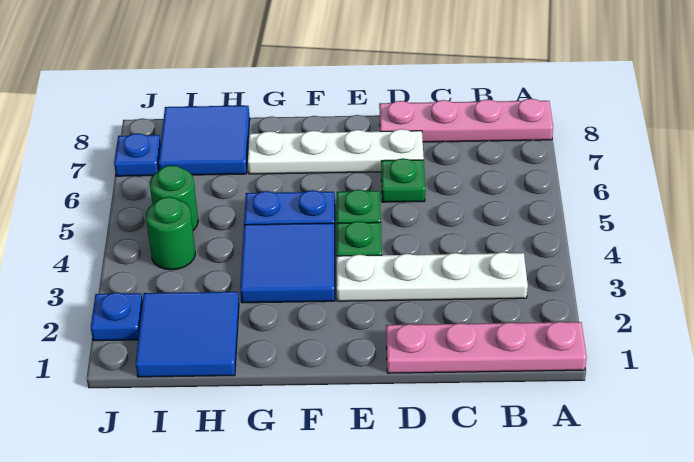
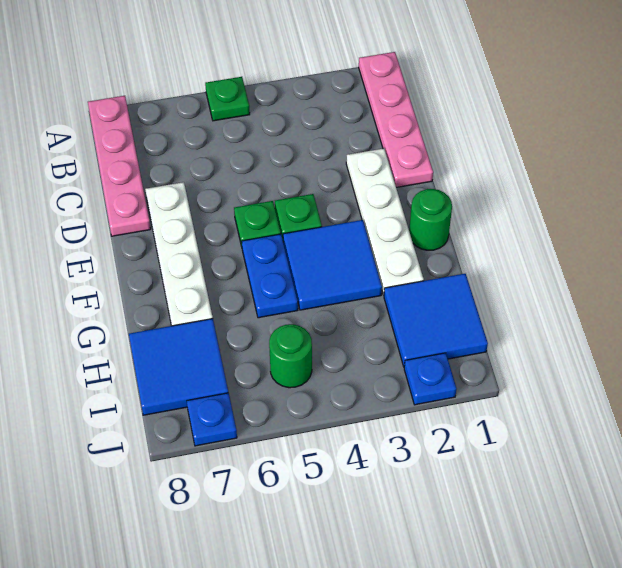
white 1x4 plate [337,252,528,301] -> white 1x4 plate moved to [346,149,424,295]
green 1x1 plate [381,158,425,202] -> green 1x1 plate moved to [205,77,250,121]
green 1x1 round brick [146,197,195,270] -> green 1x1 round brick moved to [409,189,452,250]

